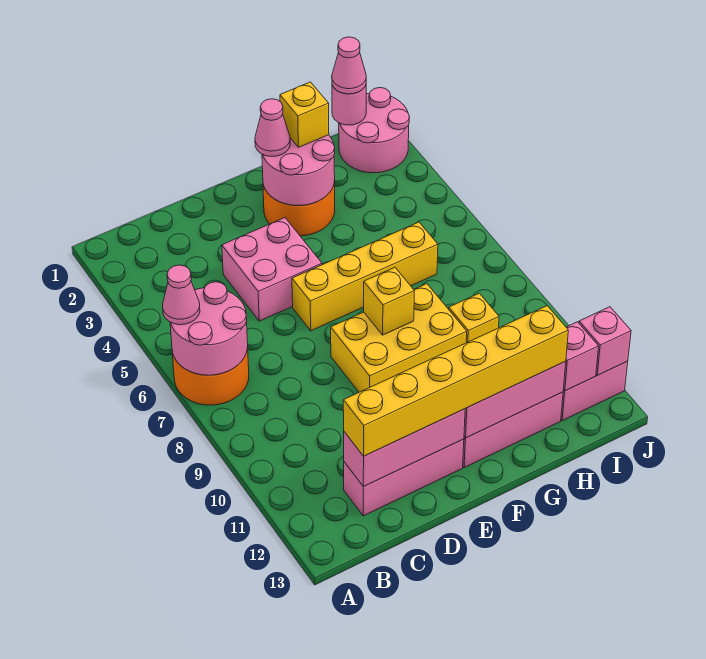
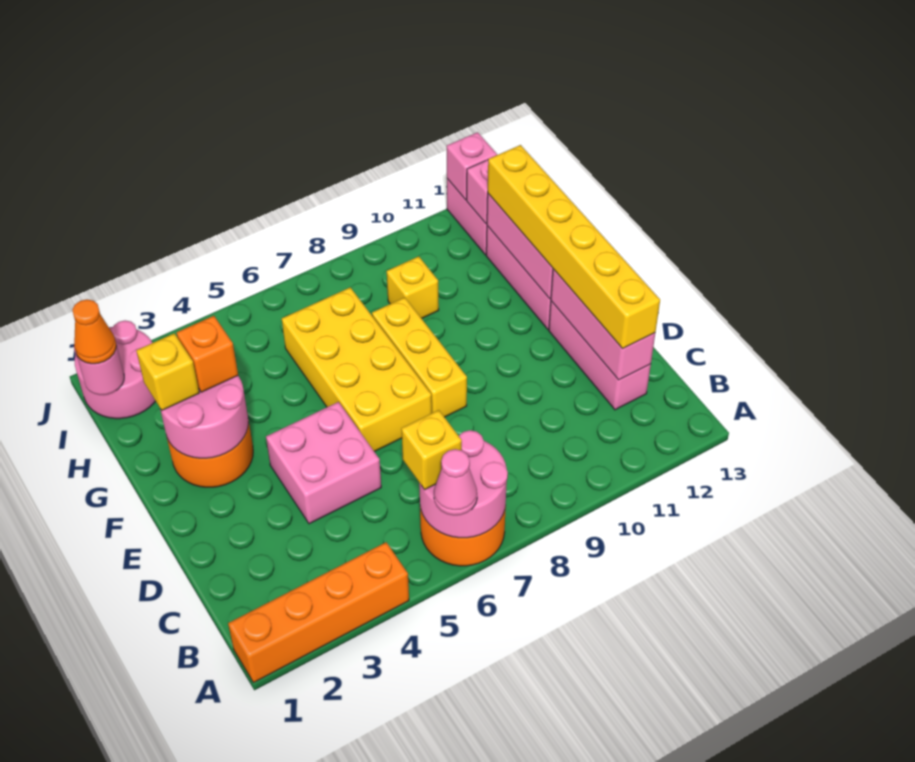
none -> orange 1x4 brick [228,542,409,683]
yellow 1x4 brick [292,222,438,331] -> yellow 2x4 brick [282,287,432,452]
yellow 2x3 brick [331,284,467,392] -> yellow 1x3 brick [372,297,467,417]
pink 1x1 cone [255,99,290,156] -> none
yellow 1x1 brick [364,268,414,335] -> yellow 1x1 brick moved to [401,410,462,489]
none -> orange 1x1 brick [177,316,238,392]
pink 1x1 cone [332,37,366,94] -> orange 1x1 cone [72,299,116,364]

